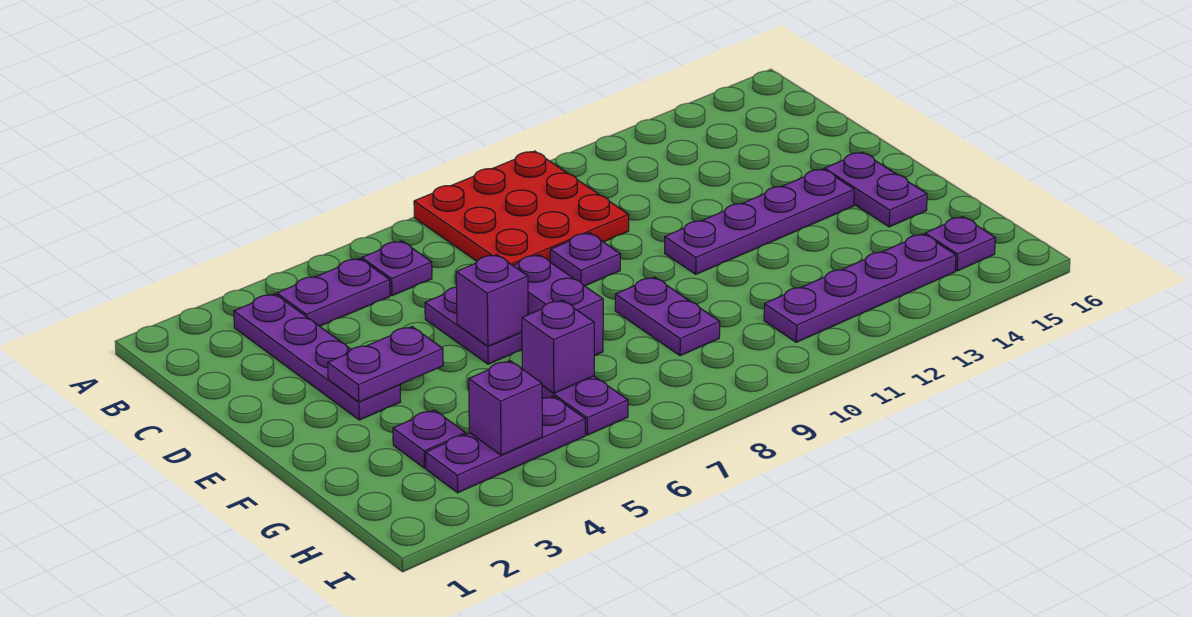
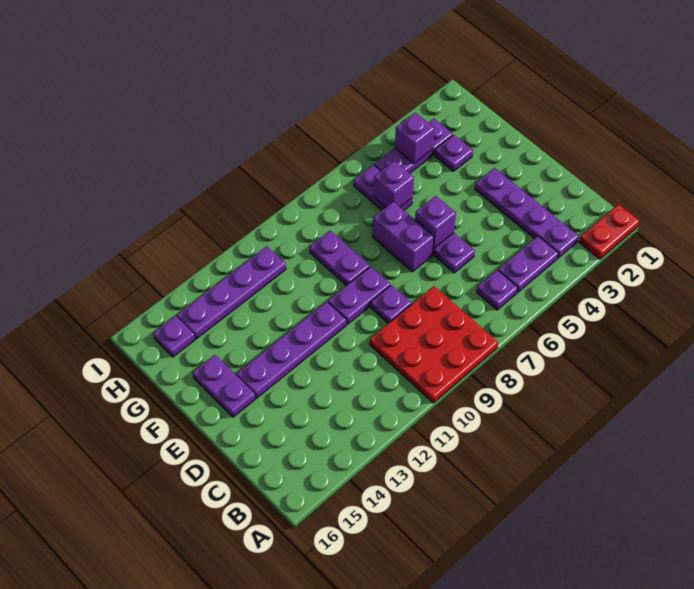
none -> red 1x2 plate [579,204,639,259]
purple 1x2 plate [328,327,443,402] -> purple 1x2 plate moved to [328,267,390,324]

